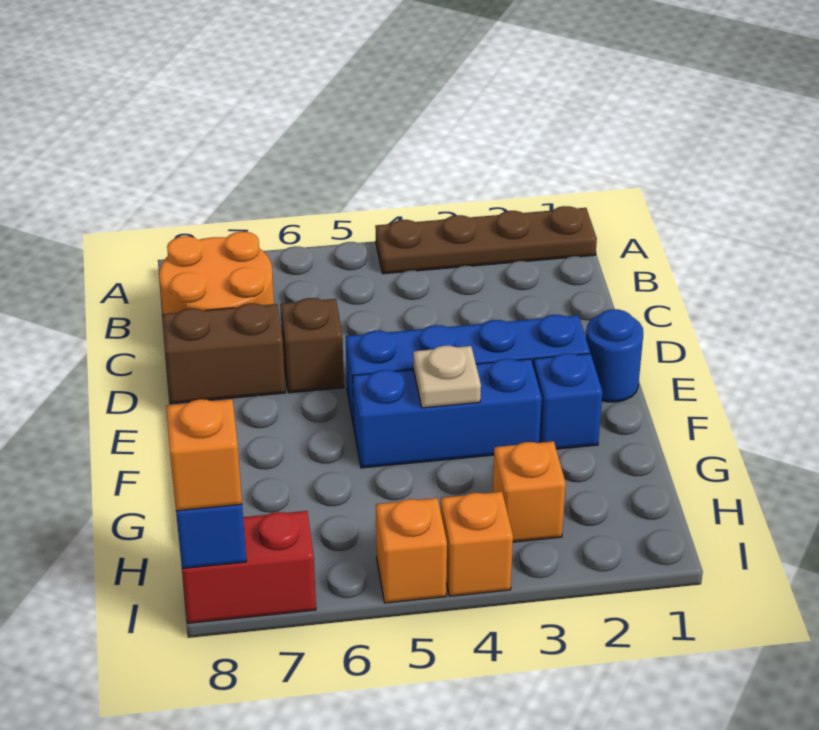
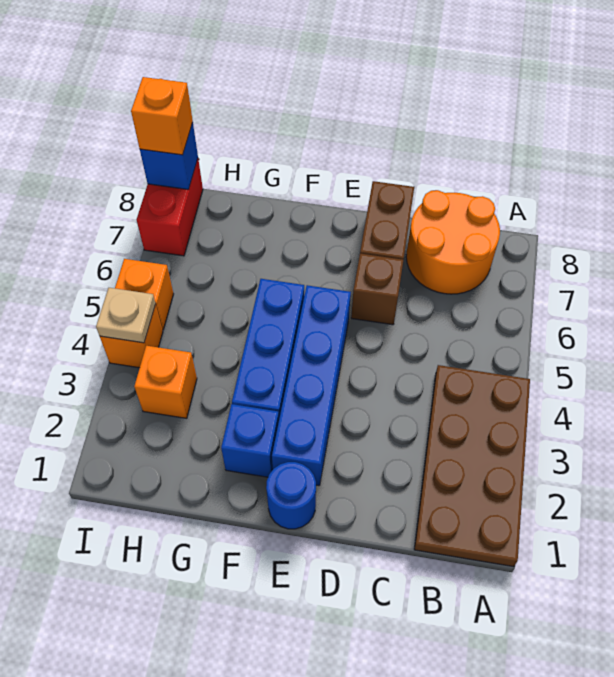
brown 1x4 plate [375,206,597,274] -> brown 2x4 plate [414,365,530,567]
tan 1x1 plate [413,346,481,408] -> tan 1x1 plate moved to [96,288,156,343]

